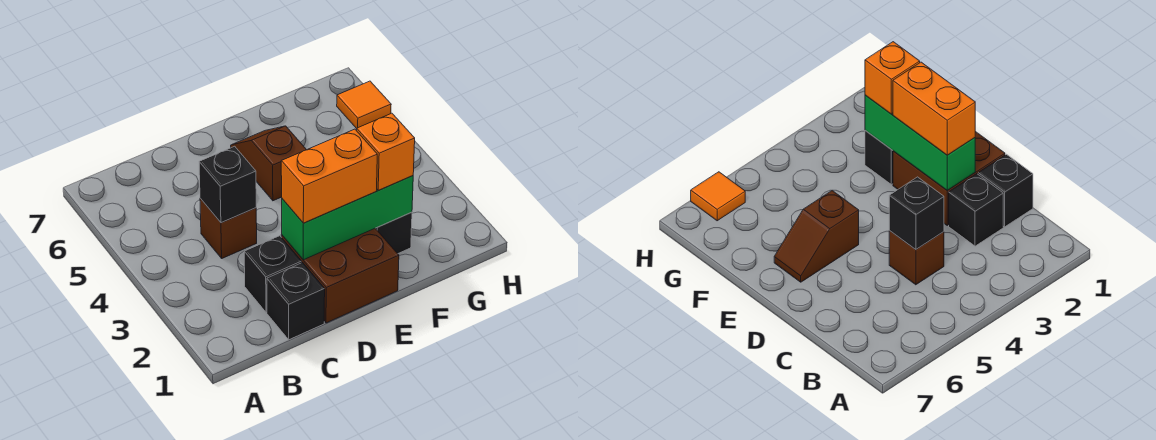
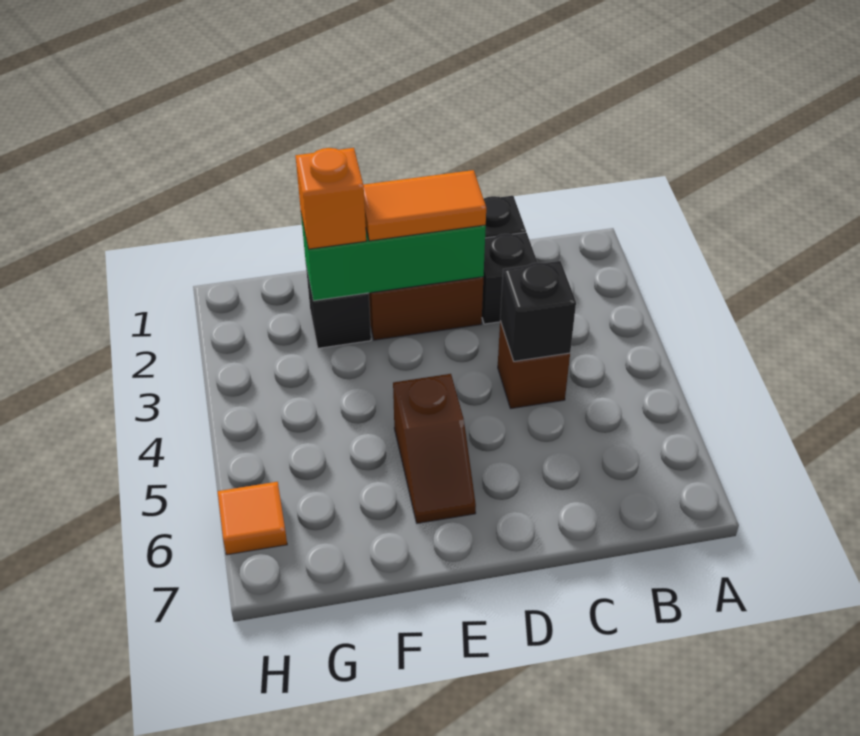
orange 1x2 brick [281,129,377,223] -> orange 1x2 tile [363,170,486,241]

